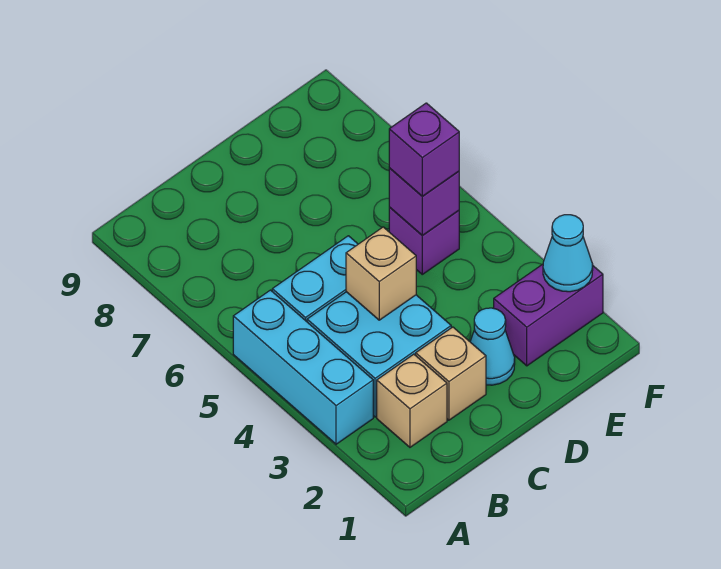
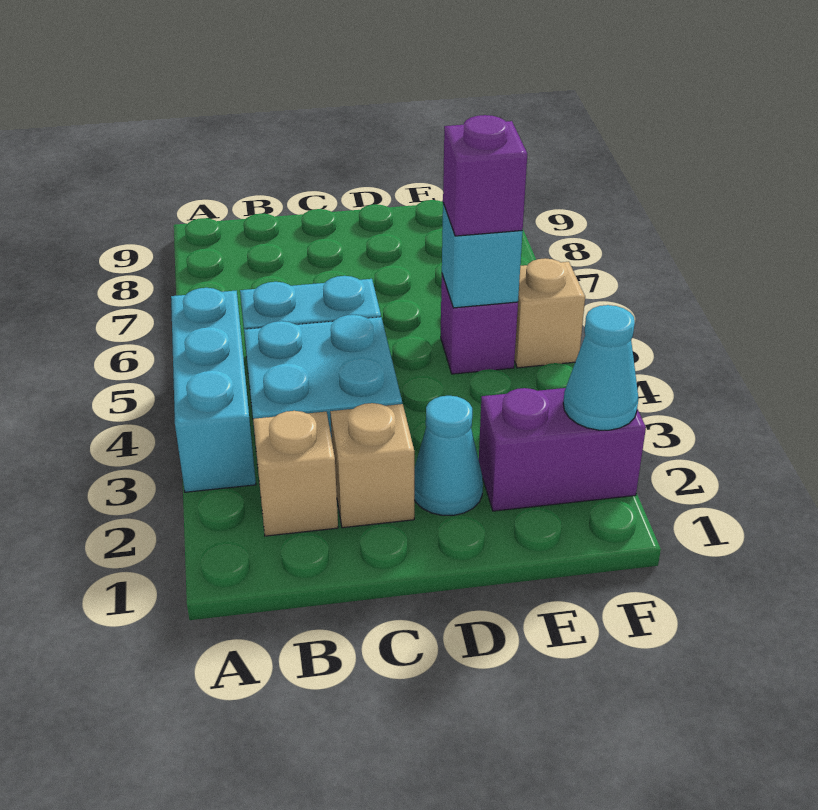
tan 1x1 brick [346,227,416,320] -> tan 1x1 brick moved to [514,258,585,368]
purple 1x1 brick [389,168,459,235] -> cyan 1x1 brick [442,203,523,308]

